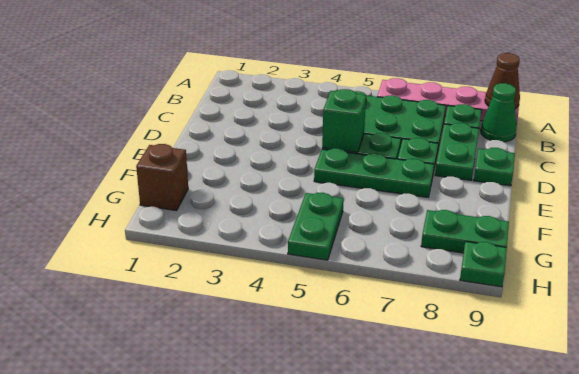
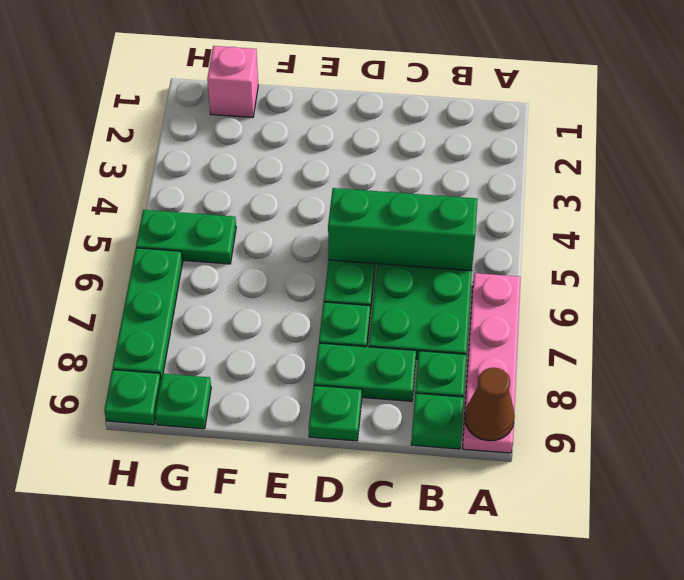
green 1x1 cone [481,83,516,142] -> green 1x1 plate [411,393,464,449]
green 1x1 brick [322,89,366,152] -> green 1x3 brick [328,188,478,271]
green 1x3 plate [314,148,434,197] -> green 1x3 plate moved to [113,248,183,378]
brown 1x1 brick [136,144,188,211] -> pink 1x1 brick [207,46,258,118]
green 1x2 plate [421,210,509,253] -> green 1x1 plate [155,374,211,429]

